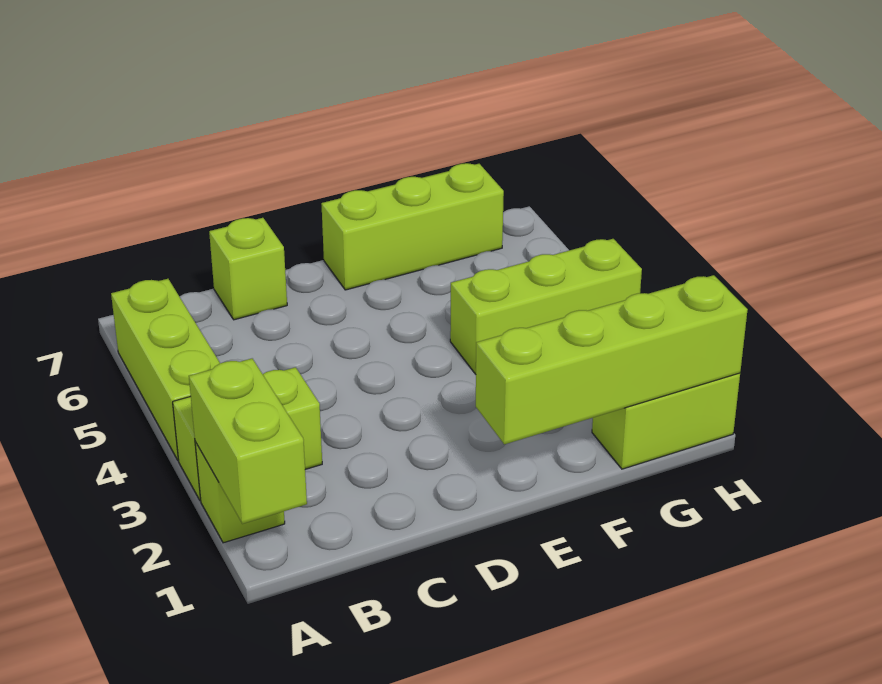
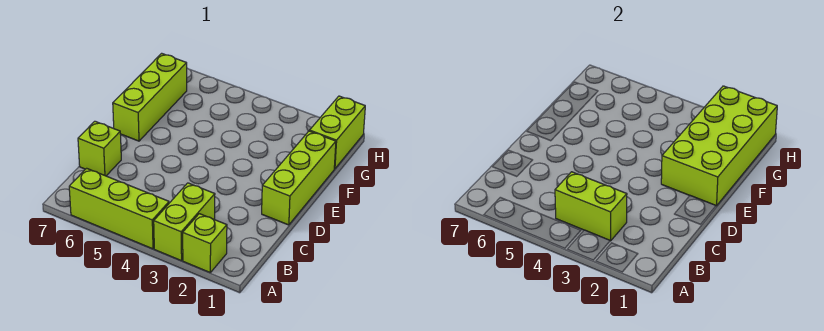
lime 1x2 brick [189,359,307,524] -> lime 1x2 brick moved to [555,172,627,241]
lime 1x4 brick [476,275,748,444] -> lime 2x4 brick [661,86,777,206]
lime 1x3 brick [450,239,642,374] -> lime 1x3 brick moved to [262,131,336,225]

